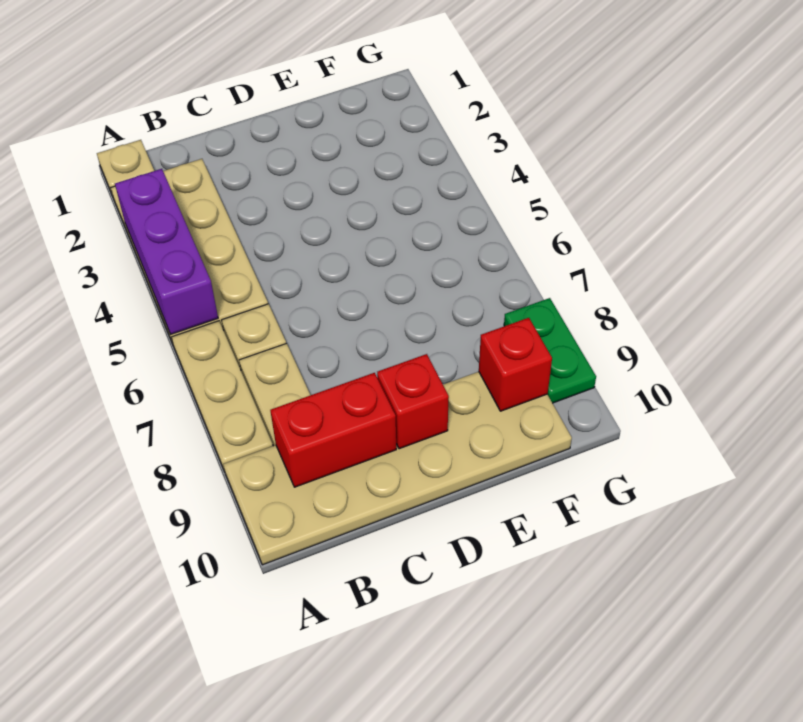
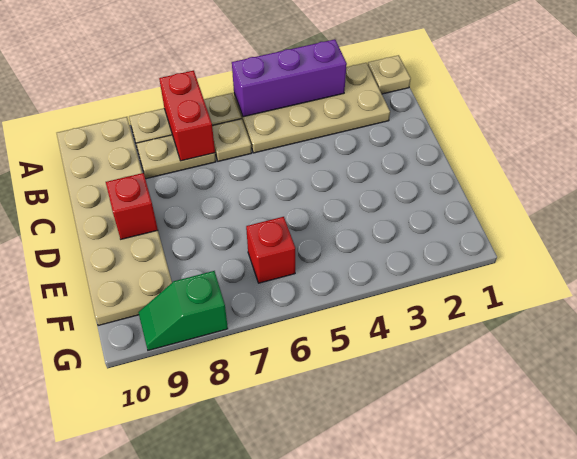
red 1x2 brick [270,373,396,487] -> red 1x2 brick moved to [159,70,215,161]
red 1x1 brick [479,318,552,411] -> red 1x1 brick moved to [246,217,295,283]
green 1x2 plate [504,298,596,403] -> green 1x2 slope [138,271,228,350]

